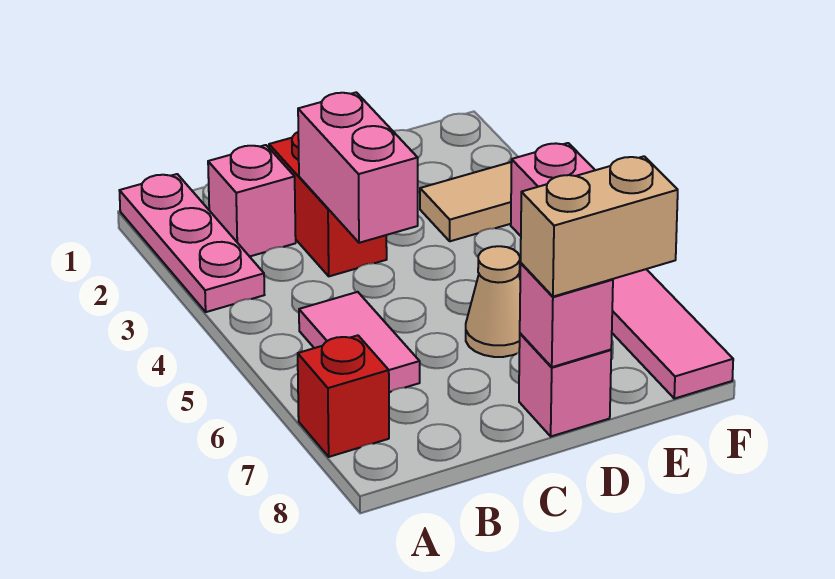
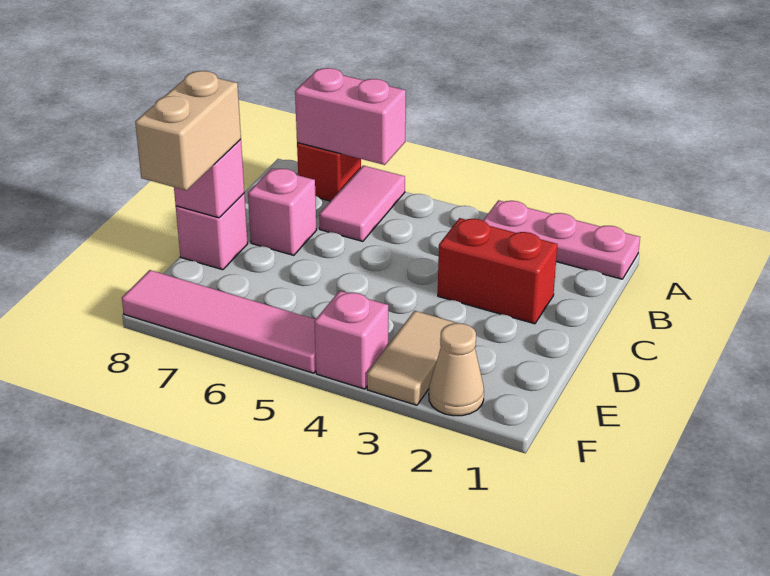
pink 1x1 brick [208,145,296,257] -> pink 1x1 brick moved to [248,169,317,255]
pink 1x2 tile [299,292,420,392] -> pink 1x2 tile turned to [319,166,405,241]
pink 1x2 brick [298,92,418,243] -> pink 1x2 brick moved to [295,68,406,165]
tan 1x1 cone [466,246,520,357] -> tan 1x1 cone moved to [429,323,484,416]

